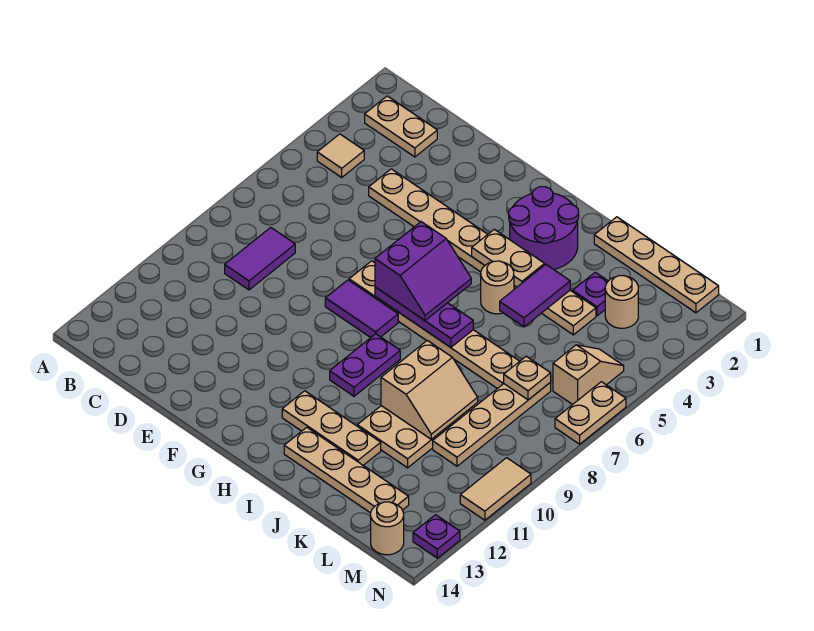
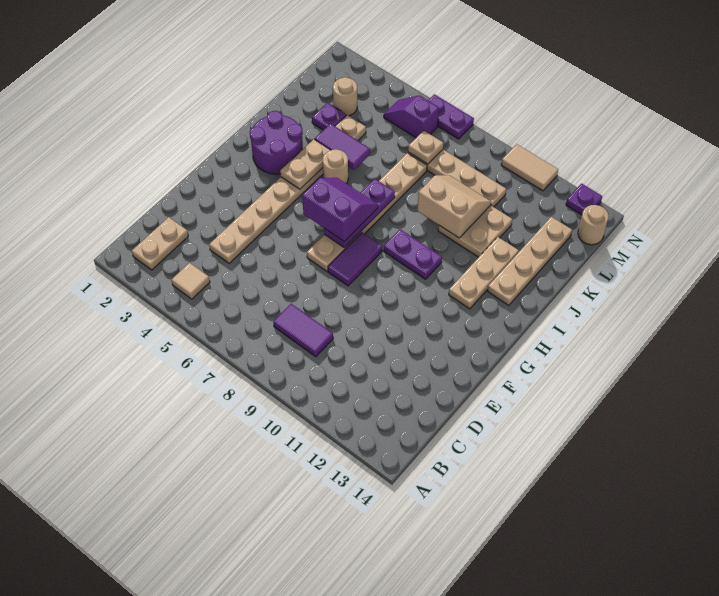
tan 1x4 plate [594,217,719,313] -> none
tan 1x2 slope [553,345,624,405] -> purple 1x2 slope [384,95,439,138]
tan 1x2 plate [555,382,626,444] -> purple 1x2 plate [428,94,474,139]

